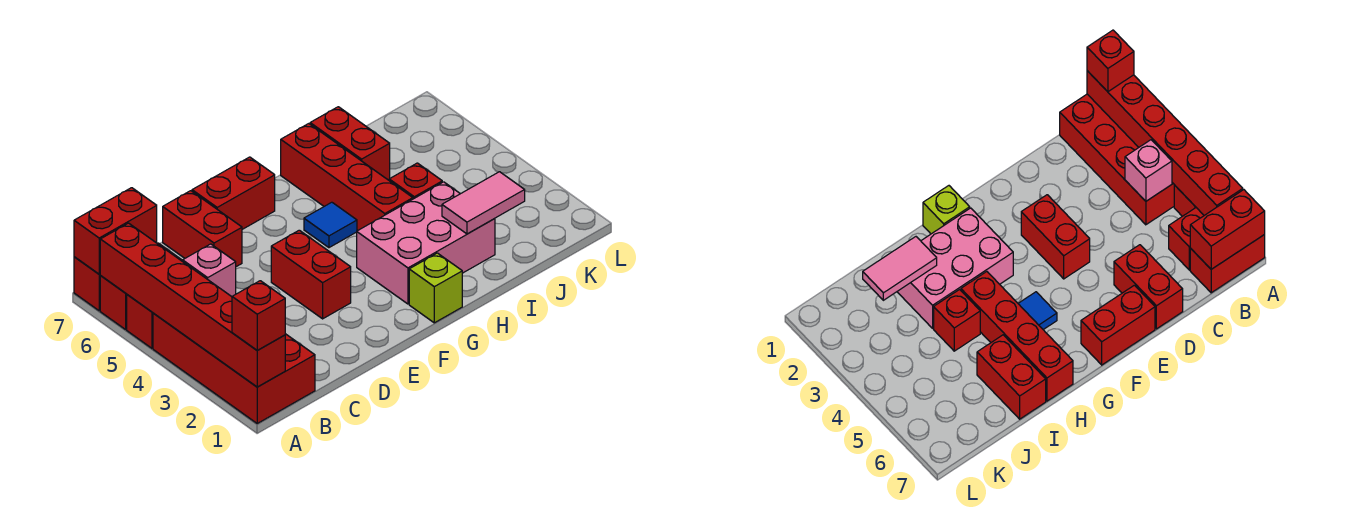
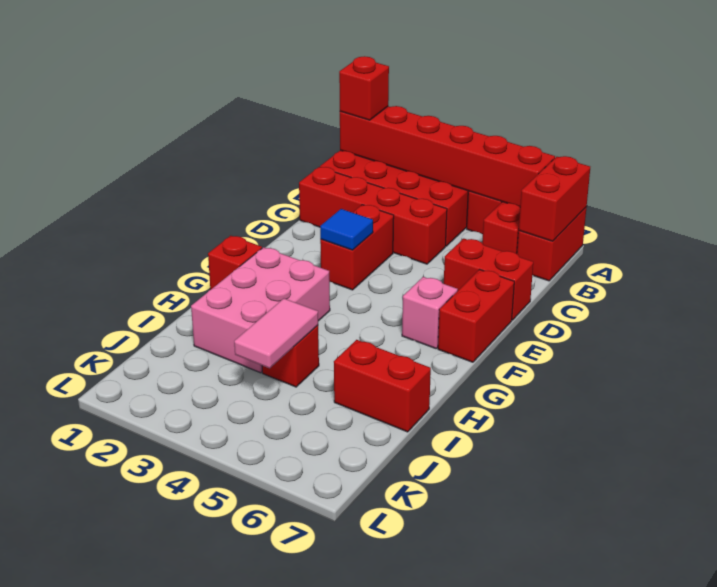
pink 1x1 brick [183,244,236,297] -> pink 1x1 brick moved to [402,277,458,349]
red 1x2 brick [271,230,351,319] -> red 1x2 brick turned to [320,205,394,290]
lime 1x1 brick [409,253,462,323] -> red 1x1 brick [208,236,262,290]
blue 1x1 tile [304,202,357,248] -> blue 1x1 tile moved to [320,209,373,250]
red 1x4 brick [281,124,413,230] -> red 1x4 brick moved to [299,167,447,264]
pink 1x2 tile [442,172,525,234] -> pink 1x2 tile moved to [234,298,318,368]

